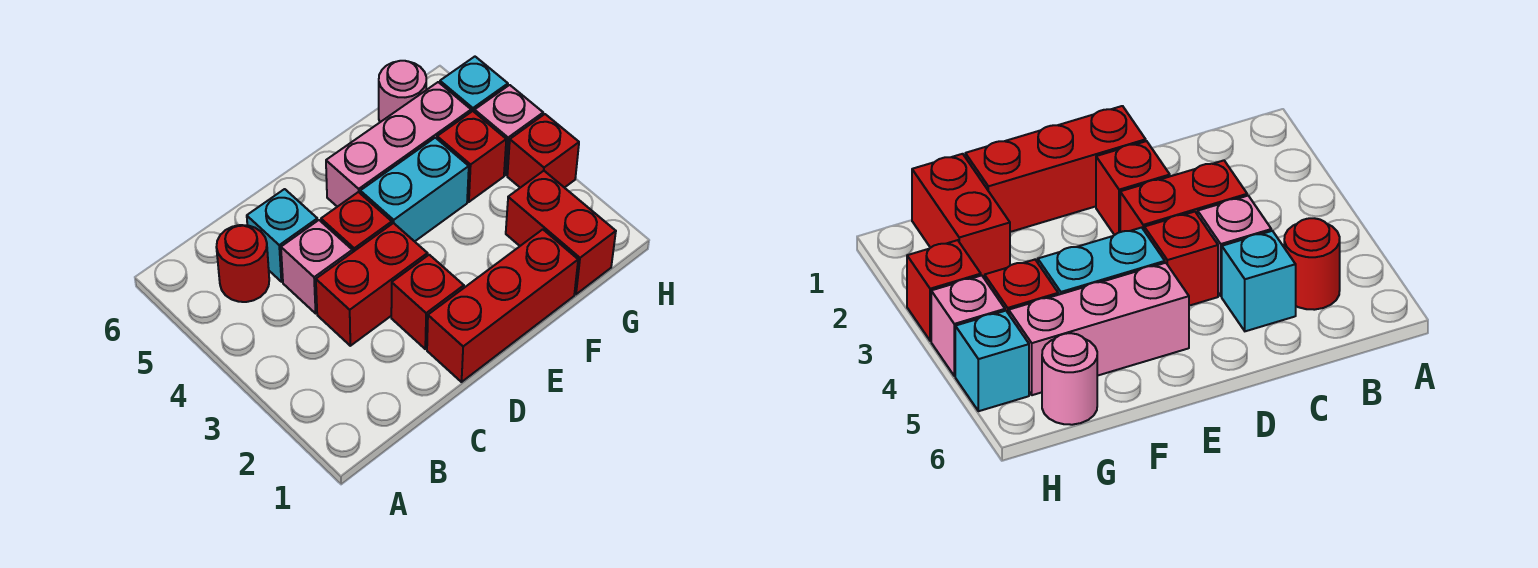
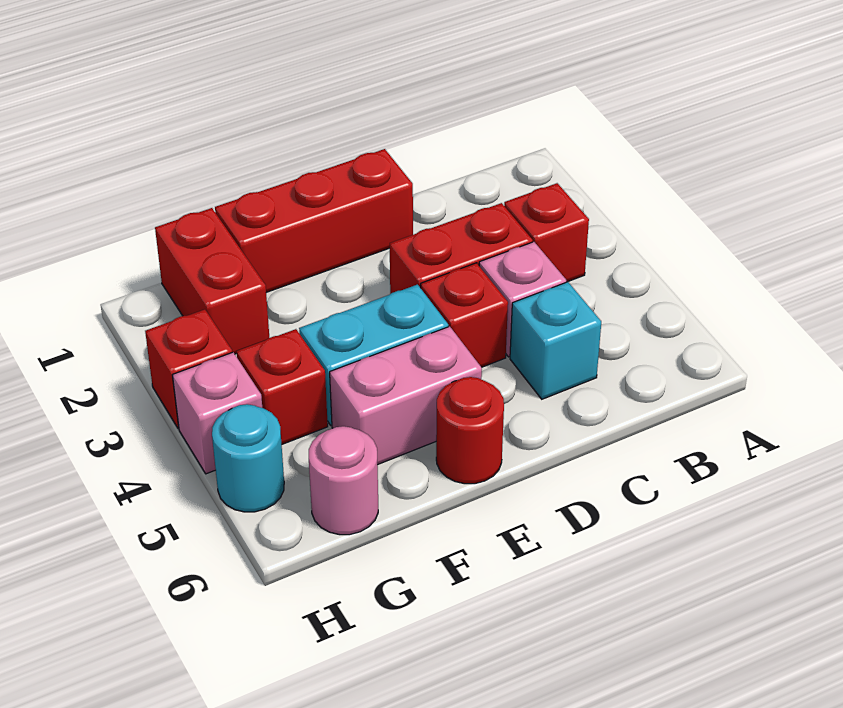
red 1x1 round brick [216,225,269,302] -> red 1x1 round brick moved to [436,377,504,484]
red 1x1 brick [391,255,464,349] -> red 1x1 brick moved to [504,183,589,282]
pink 1x3 brick [326,82,471,207] -> pink 1x2 brick [330,326,482,465]
cyan 1x1 brick [440,57,508,112] -> cyan 1x1 round brick [212,404,284,512]

